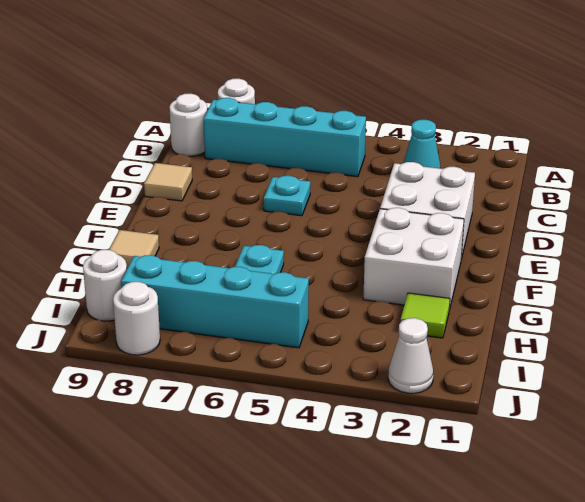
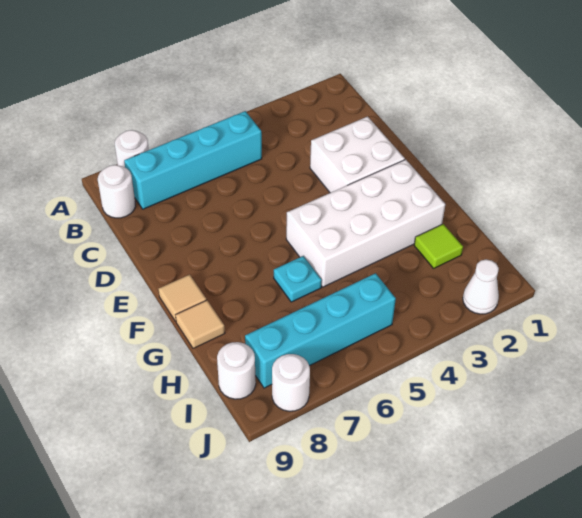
cyan 1x1 cone [403,120,441,169] -> none
cyan 1x1 plate [264,176,310,216] -> none
tan 1x1 tile [144,163,192,201] -> tan 1x1 tile moved to [159,275,206,321]
white 2x2 brick [363,208,464,310] -> white 2x4 brick [286,160,445,287]

